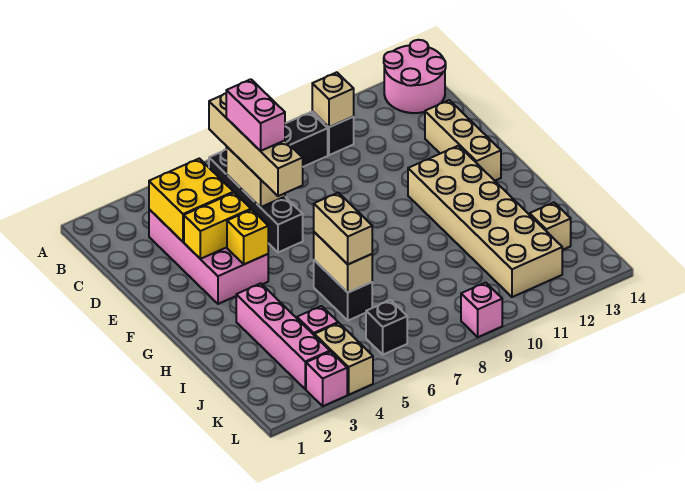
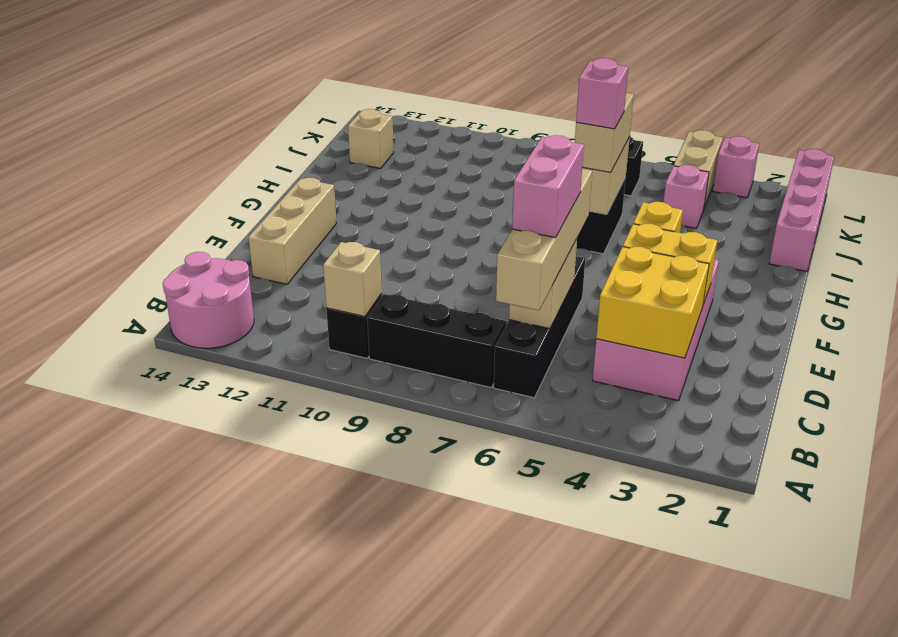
tan 2x6 brick [408,146,562,297] -> none
pink 1x4 brick [236,283,330,389] -> pink 1x4 brick moved to [769,149,834,271]
pink 1x1 brick [461,282,502,337] -> pink 1x1 brick moved to [576,58,628,129]

